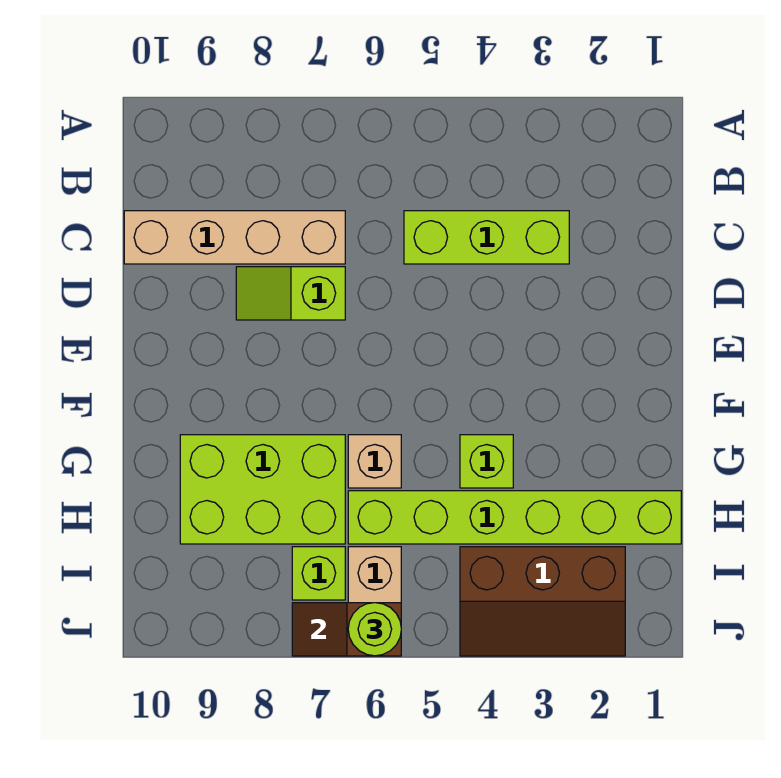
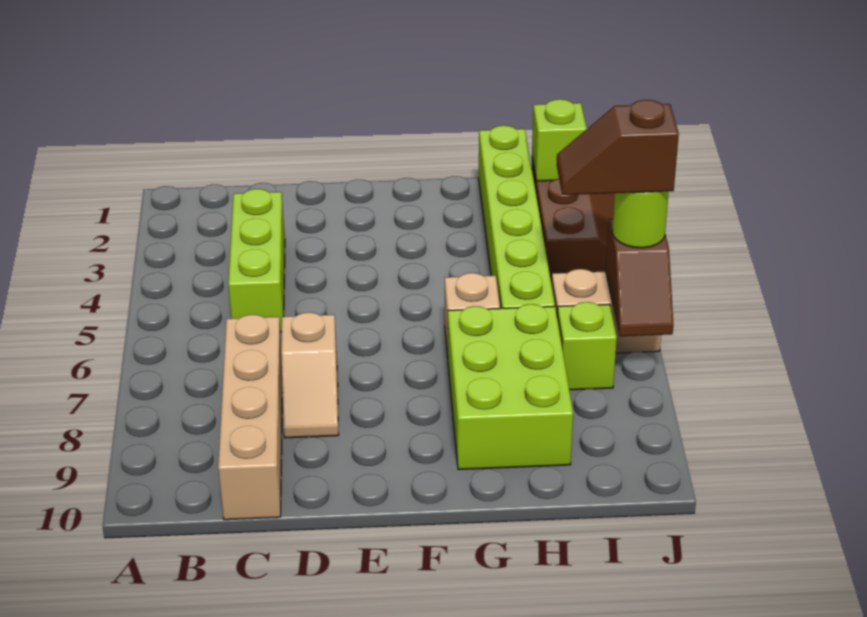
lime 1x2 slope [236,267,345,320] -> tan 1x2 slope [281,312,339,438]
lime 1x1 brick [460,435,513,488] -> lime 1x1 brick moved to [532,99,587,181]
none -> brown 1x2 slope [557,100,679,195]

